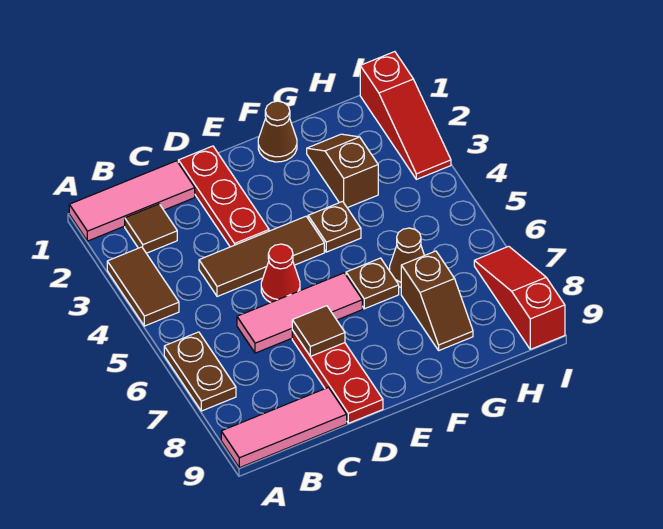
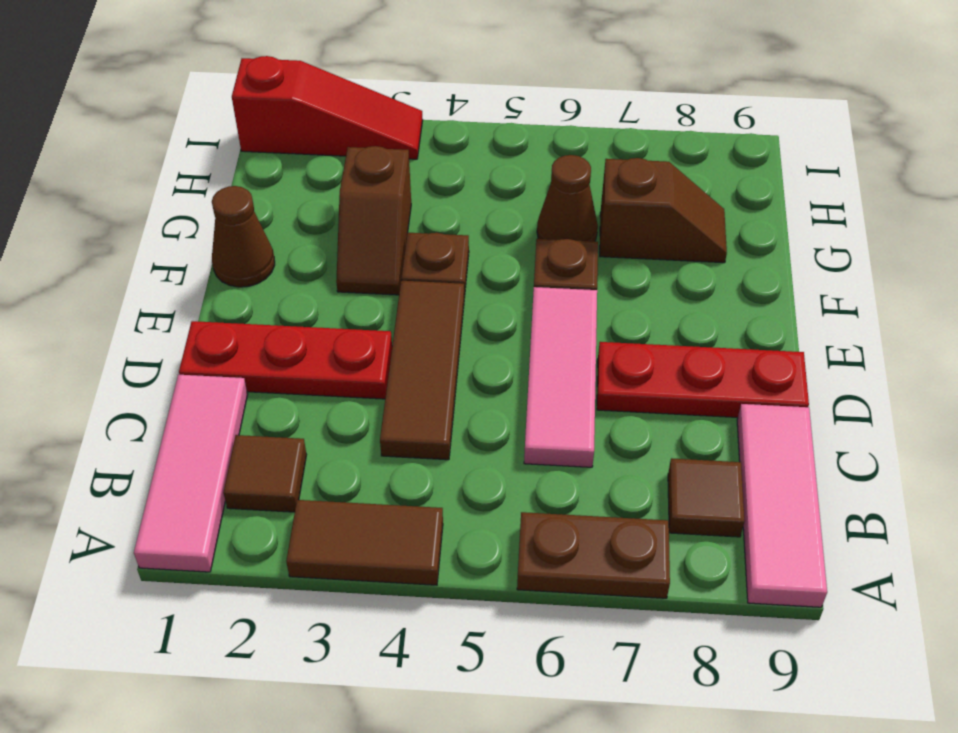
red 1x1 cone [261,244,300,303] -> none
brown 1x1 tile [292,306,345,356] -> brown 1x1 tile moved to [668,458,744,537]
brown 1x2 slope [307,134,378,208] -> brown 1x2 slope turned to [336,146,411,295]
red 1x3 slope [474,246,565,349] -> none

